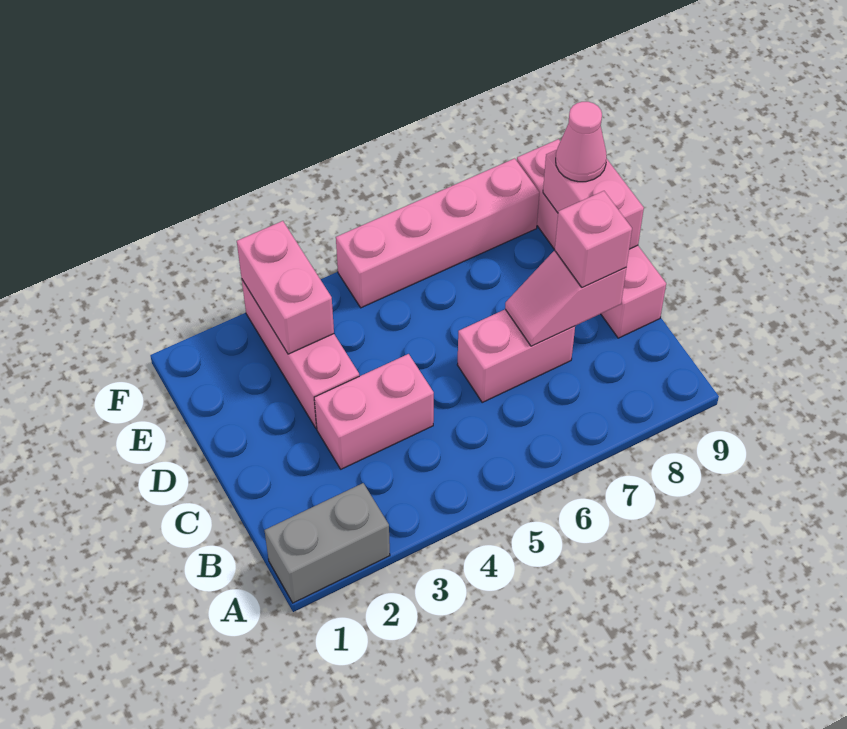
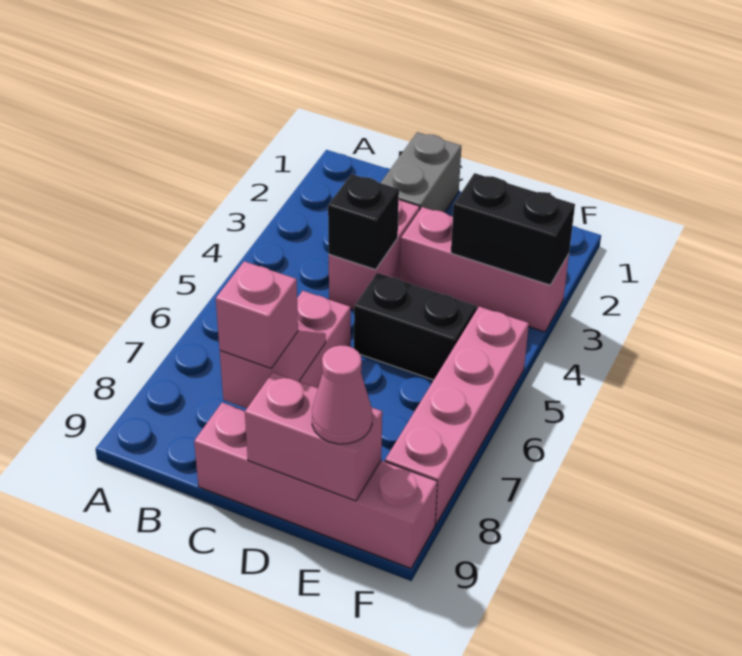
grey 1x2 brick [265,483,390,603] -> grey 1x2 brick moved to [381,132,461,212]
none -> black 1x1 brick [328,174,399,270]
none -> black 1x2 brick [354,273,476,380]
pink 1x2 brick [237,221,334,354] -> black 1x2 brick [451,173,575,285]

